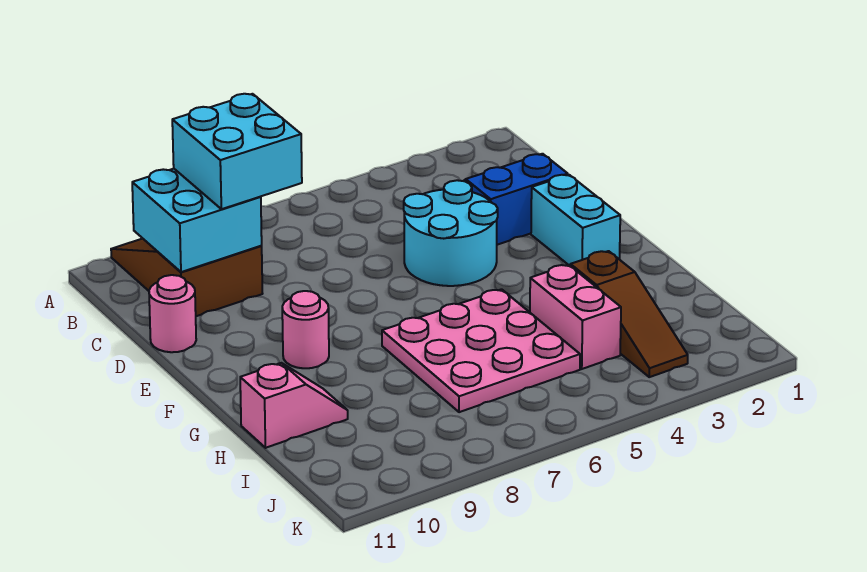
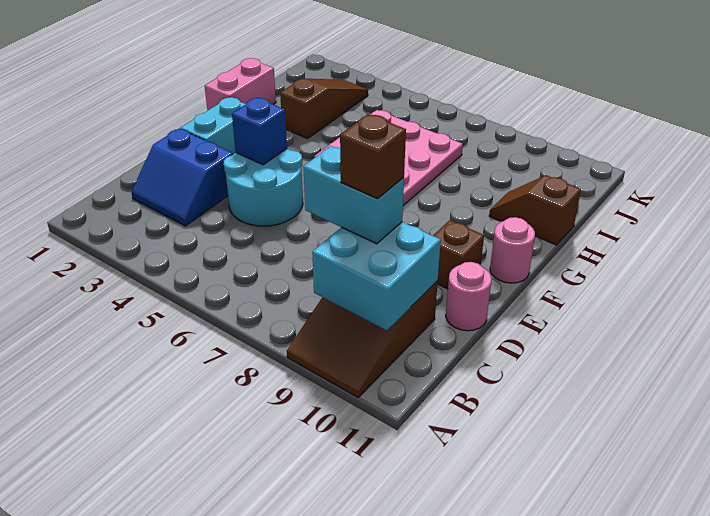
cyan 2x2 brick [172,94,302,209] -> cyan 1x2 brick [303,146,404,244]
none -> brown 1x1 brick [340,114,406,199]
none -> blue 1x1 brick [232,98,287,165]
none -> brown 1x1 brick [433,220,484,289]
pink 1x1 round brick [282,291,329,368] -> pink 1x1 round brick moved to [490,217,535,283]
pink 1x2 brick [530,265,621,369] -> pink 1x2 brick moved to [205,58,276,111]
pink 1x2 slope [240,363,348,448] -> brown 1x2 slope [489,175,581,245]

